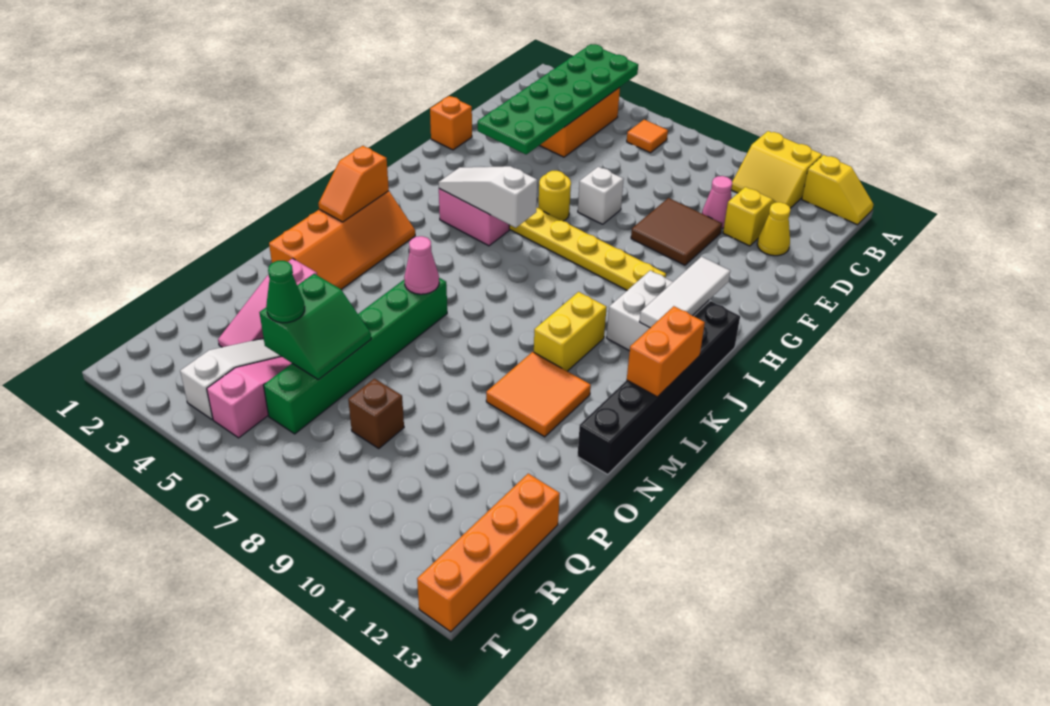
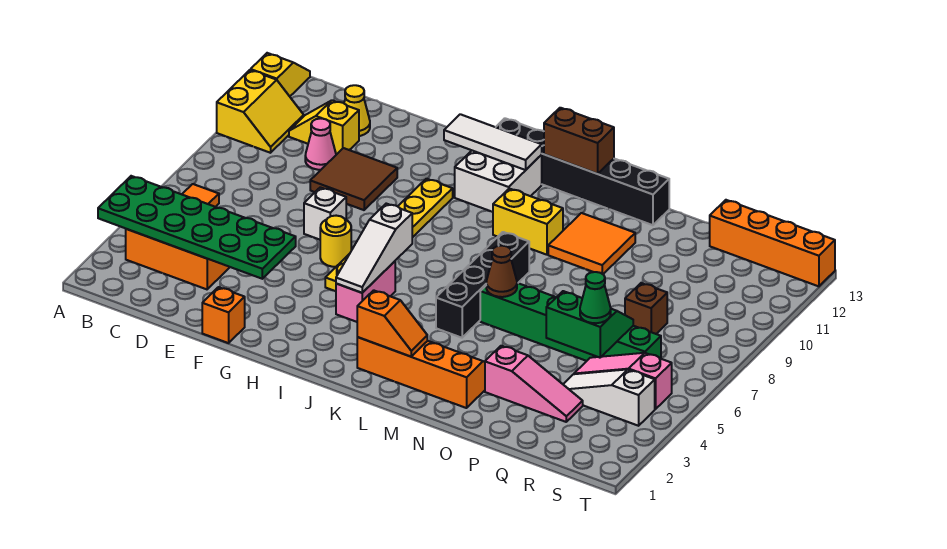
orange 1x2 brick [627,306,705,397] -> brown 1x2 brick [544,108,614,174]
none -> black 1x4 brick [436,232,529,338]
pink 1x1 cone [404,236,439,294] -> brown 1x1 cone [486,246,517,297]

